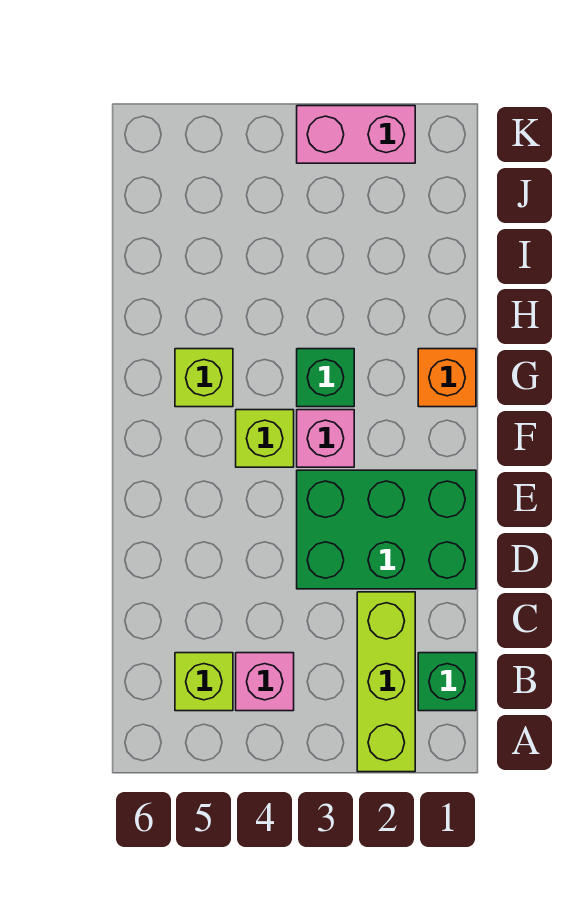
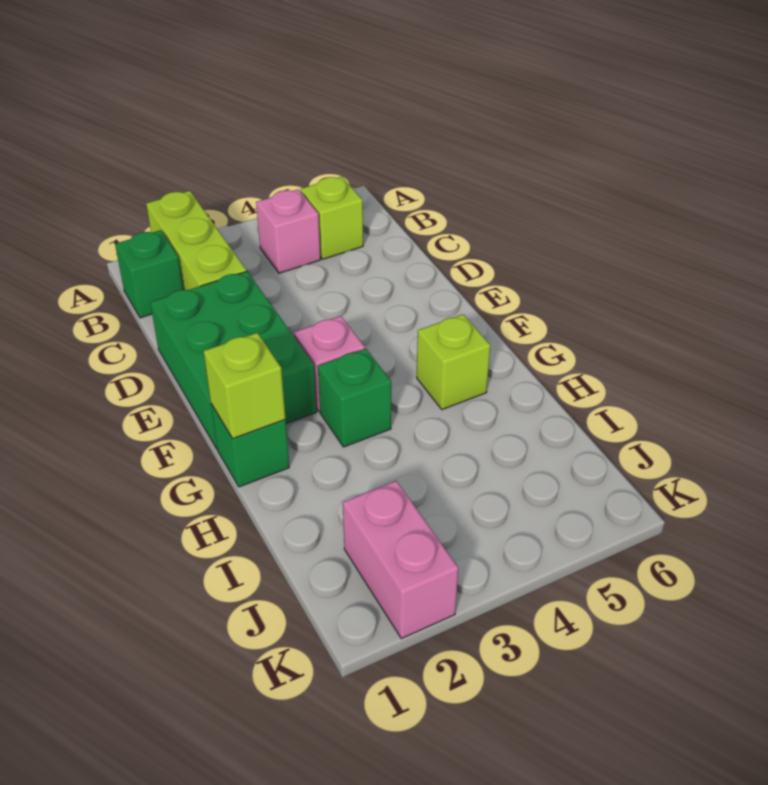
green 2x3 brick [297,470,476,589] -> green 2x3 brick turned to [150,272,317,449]
lime 1x1 brick [236,410,294,467] -> lime 1x1 brick moved to [204,333,285,439]
orange 1x1 brick [418,349,476,407] -> green 1x1 brick [211,404,289,487]
pink 1x2 brick [297,106,415,163] -> pink 1x2 brick turned to [343,481,458,639]

